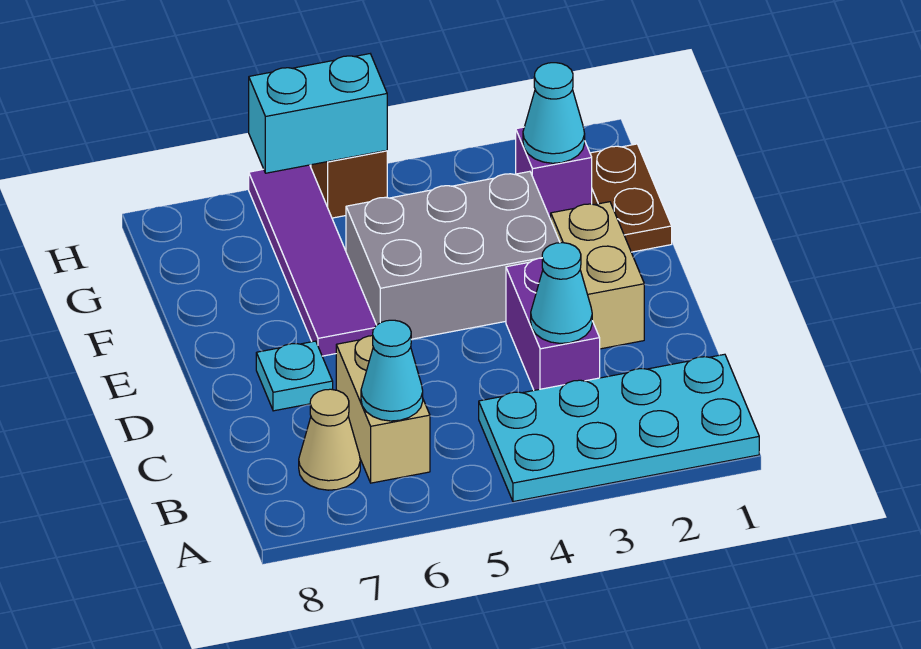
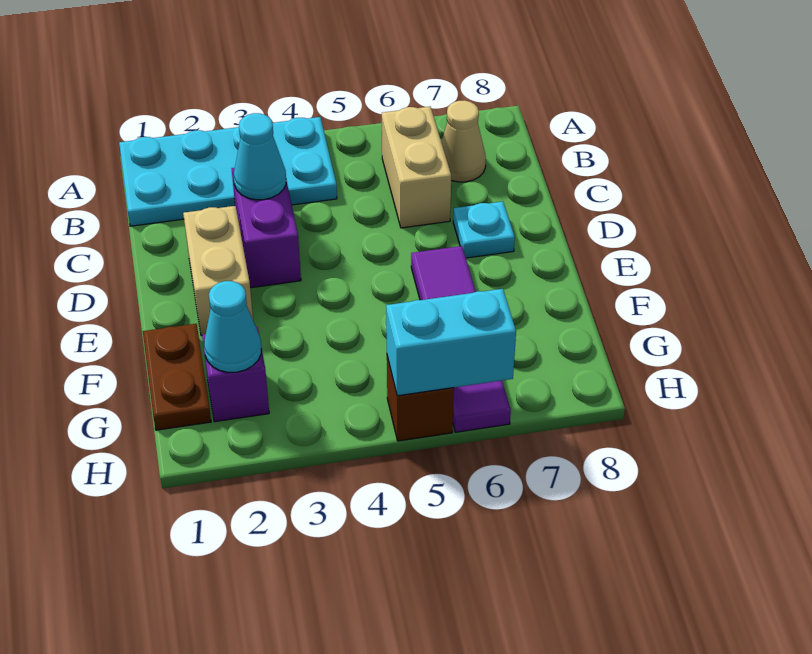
cyan 1x1 cone [361,320,423,421] -> none
grey 2x3 brick [346,171,560,339] -> none

